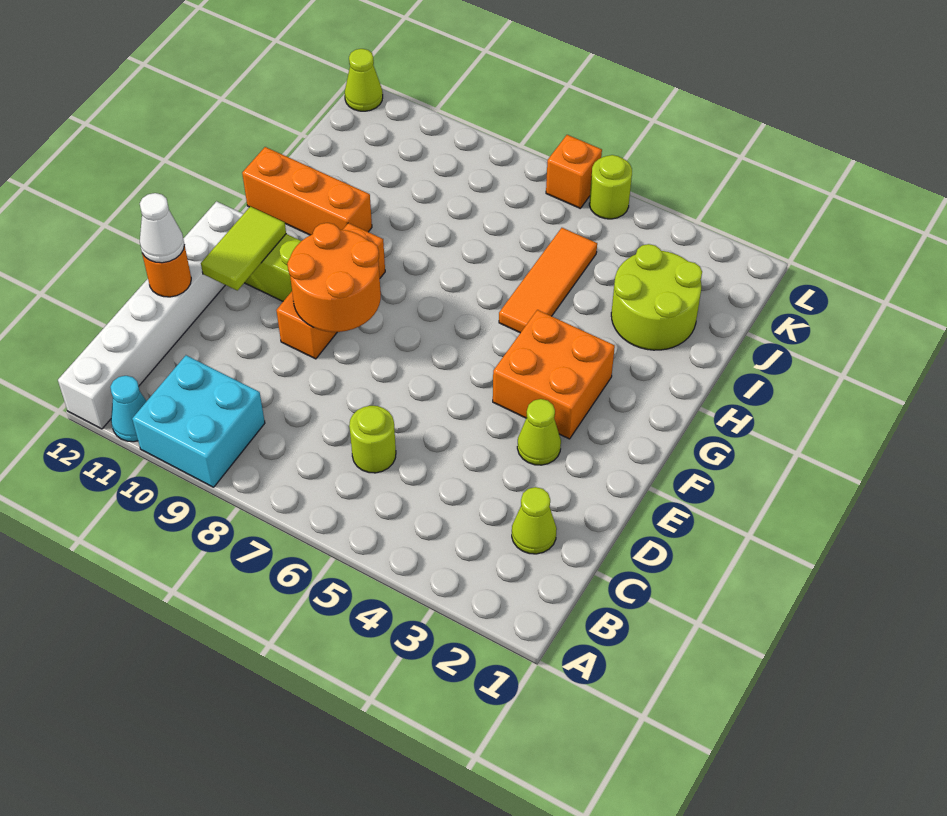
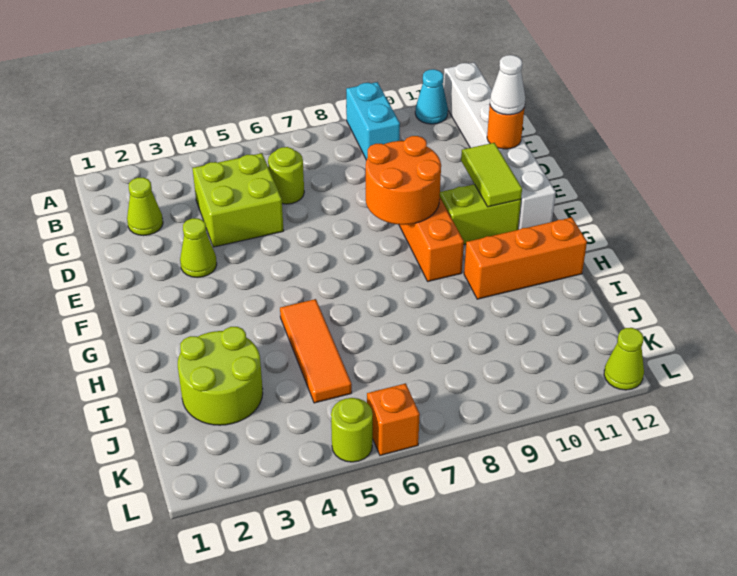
cyan 2x2 brick [132,355,265,487] -> cyan 1x2 brick [346,82,400,160]
none -> lime 2x2 brick [193,153,284,247]
orange 2x2 brick [493,310,615,439] -> none

